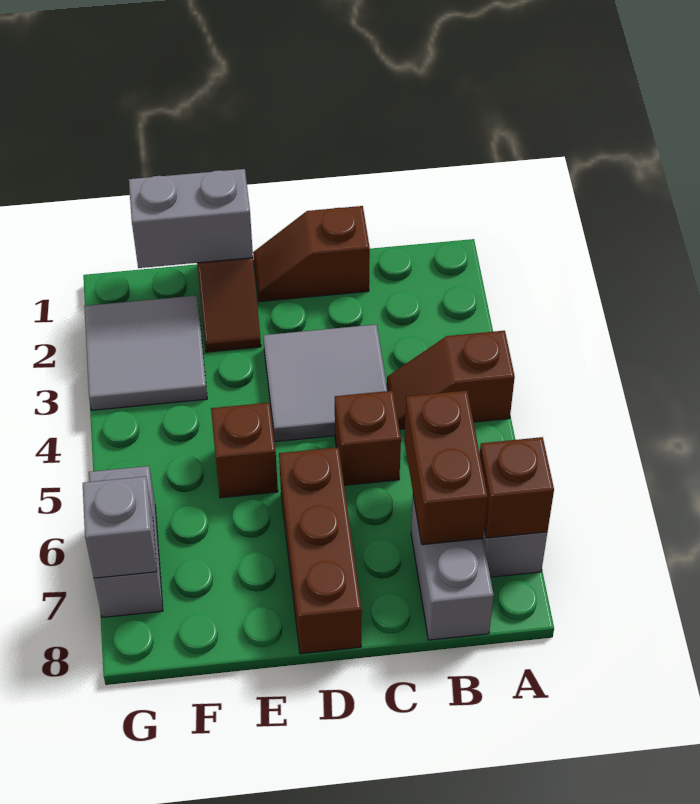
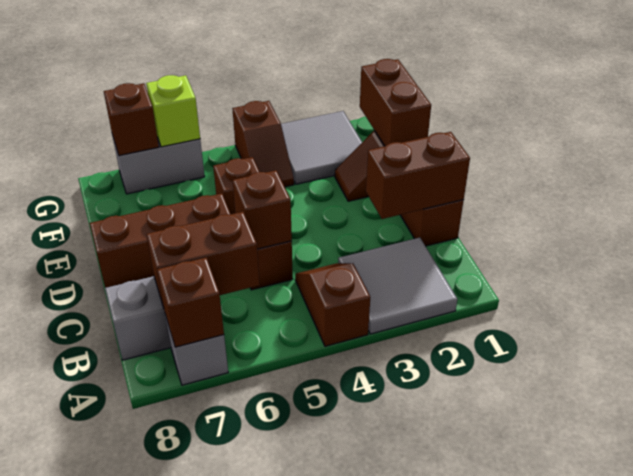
none -> brown 1x2 brick [366,132,470,219]
grey 2x2 tile [263,324,388,442] -> grey 2x2 tile moved to [338,238,457,334]
none -> brown 1x1 brick [233,170,292,249]
grey 1x2 brick [129,169,253,268] -> brown 1x2 brick [360,59,431,146]
none -> brown 1x2 slope [232,101,294,187]
none -> lime 1x1 brick [146,75,200,147]
grey 1x1 brick [83,476,157,578] -> brown 1x1 brick [104,83,159,156]

